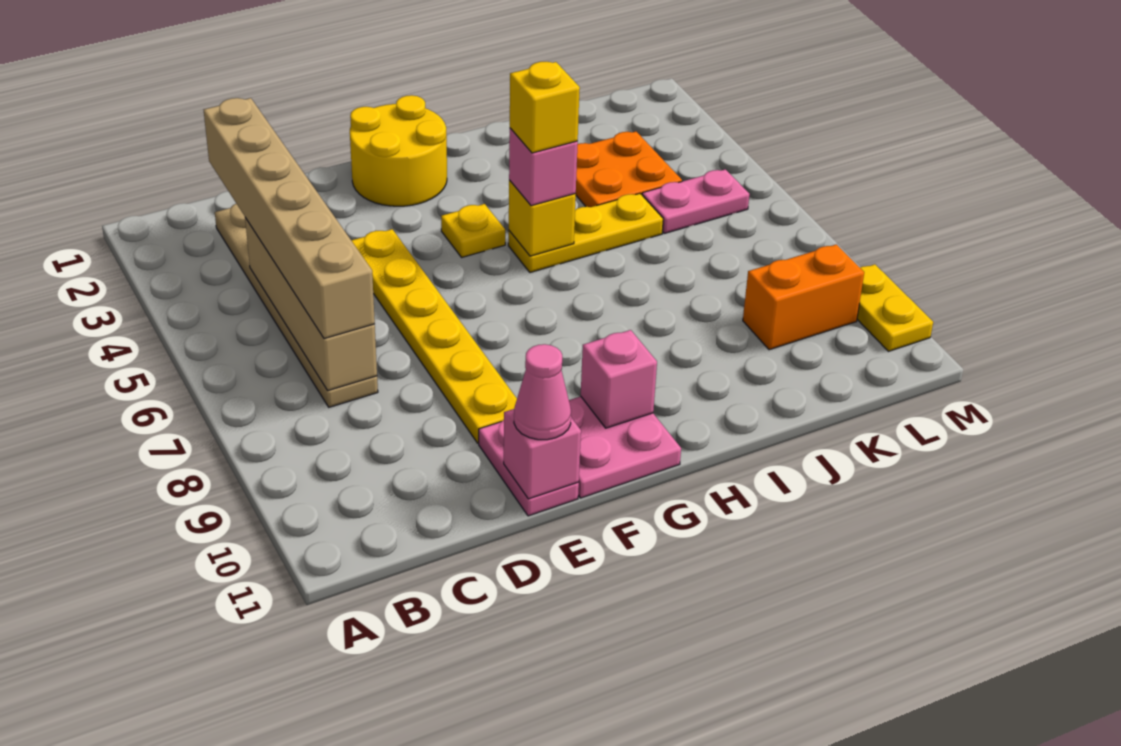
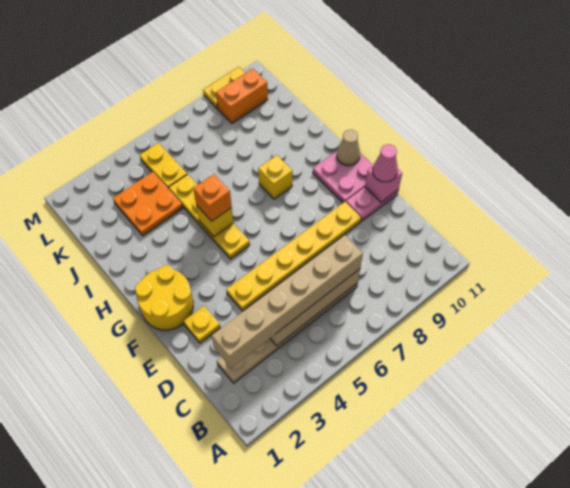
yellow 1x1 plate [441,204,505,258] -> yellow 1x1 plate moved to [183,306,220,343]
pink 1x1 brick [581,330,657,428] -> none
none -> tan 1x1 cone [337,130,360,166]
yellow 1x3 plate [508,193,663,273] -> yellow 1x4 plate [169,174,250,259]
pink 1x1 brick [509,128,578,206] -> orange 1x1 brick [193,174,232,221]
yellow 1x1 brick [510,62,580,153] -> yellow 1x1 brick moved to [258,155,292,199]
pink 1x2 plate [642,169,749,233] -> yellow 1x2 plate [140,143,187,189]
orange 1x2 brick [743,244,864,350] -> orange 1x2 brick turned to [216,69,268,123]

